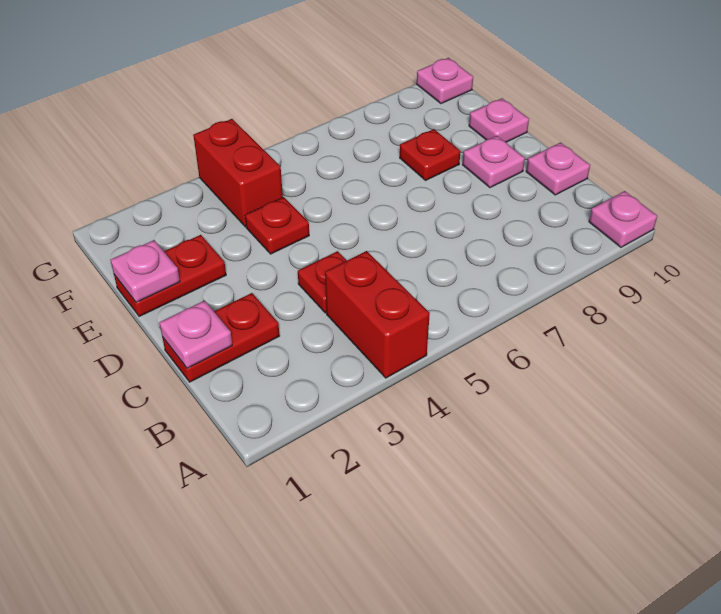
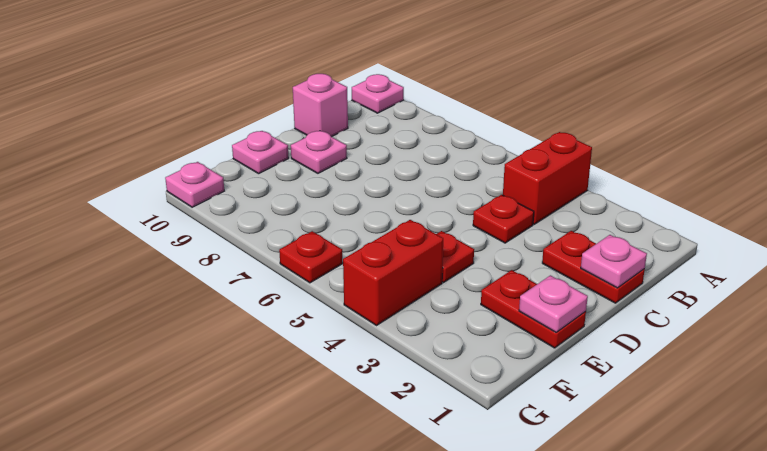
pink 1x1 plate [526,143,590,195] -> pink 1x1 brick [293,74,348,137]
red 1x1 plate [400,129,461,180] -> red 1x1 plate moved to [279,231,343,283]

